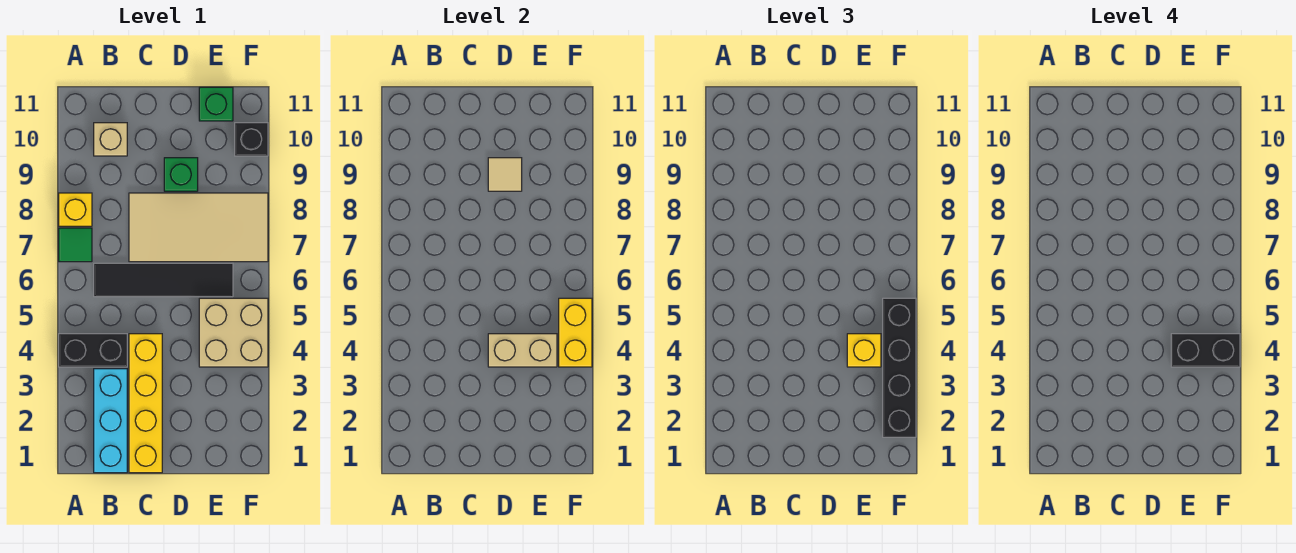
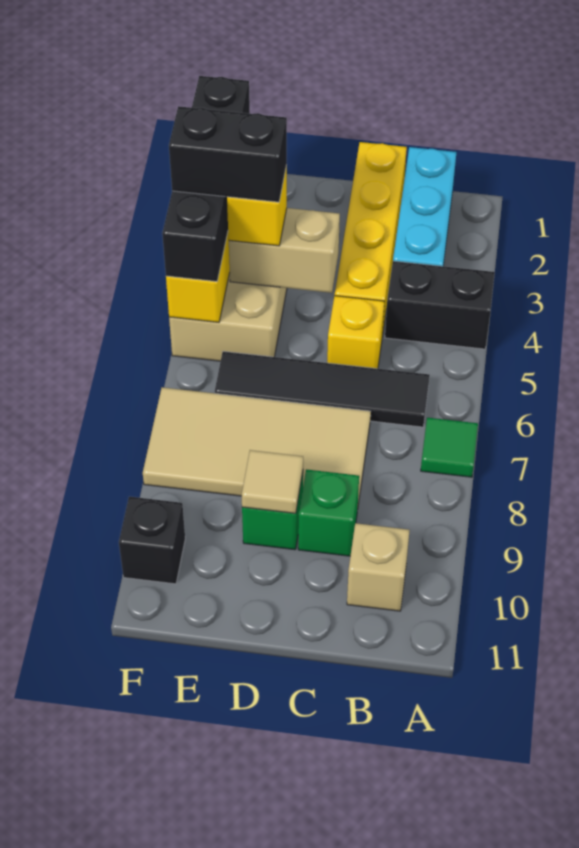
yellow 1x1 brick [59,193,92,226] -> yellow 1x1 brick moved to [327,296,384,369]
green 1x1 brick [199,87,233,121] -> green 1x1 brick moved to [298,469,359,556]

